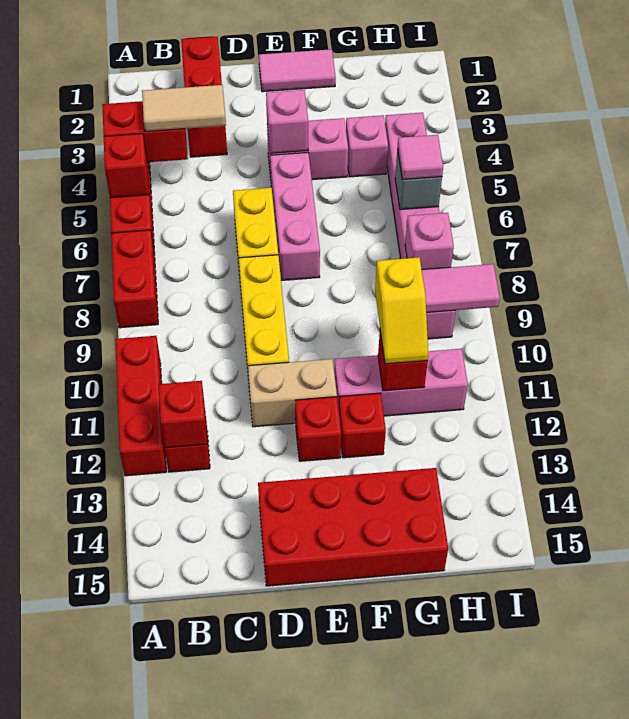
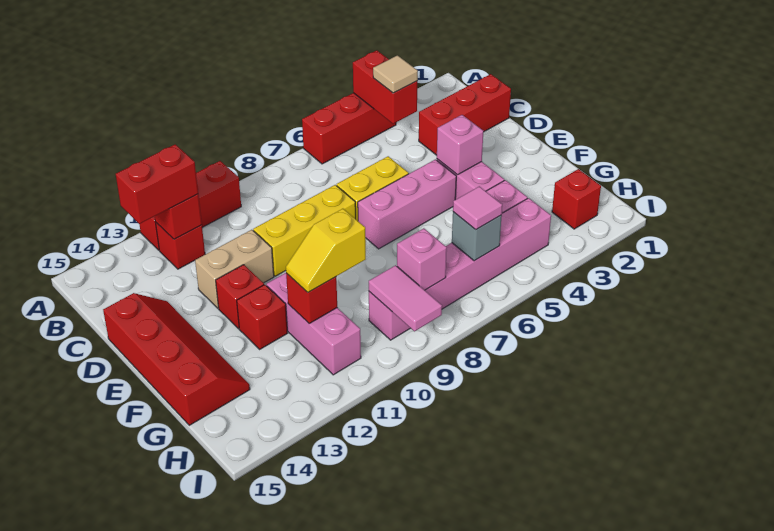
red 1x1 brick [104,134,149,198] -> red 1x1 brick moved to [552,169,601,229]
red 1x2 brick [111,230,158,328] -> red 1x2 brick moved to [116,144,198,224]
tan 1x2 tile [142,85,226,132] -> tan 1x1 tile [373,55,418,93]
tan 1x2 brick [248,359,337,427] -> tan 1x2 brick turned to [195,230,274,308]
red 2x4 brick [258,468,448,586] -> red 2x4 slope [103,293,250,425]
pink 1x2 tile [259,49,336,92] -> none

